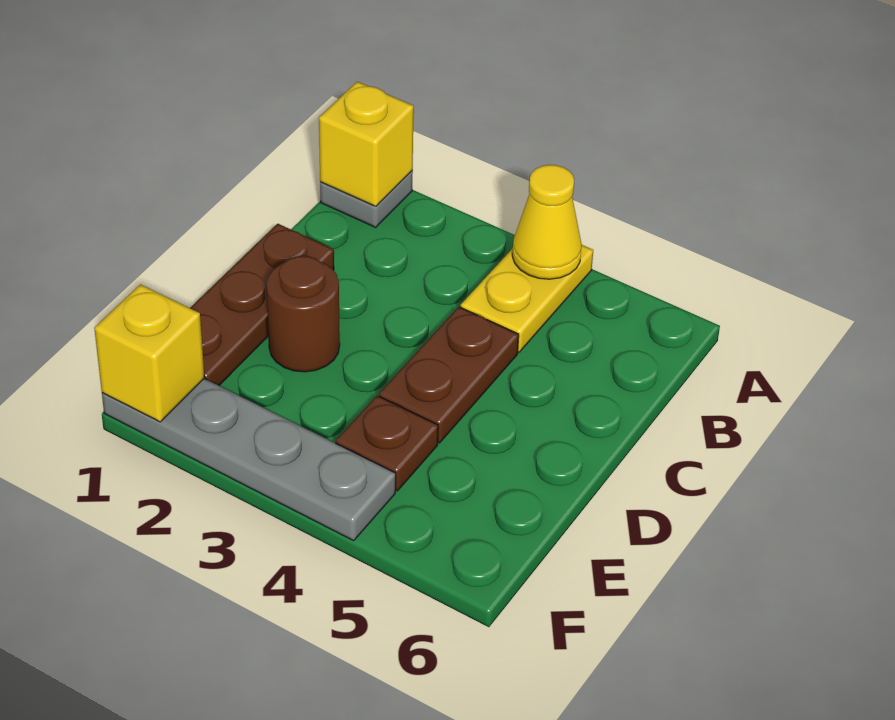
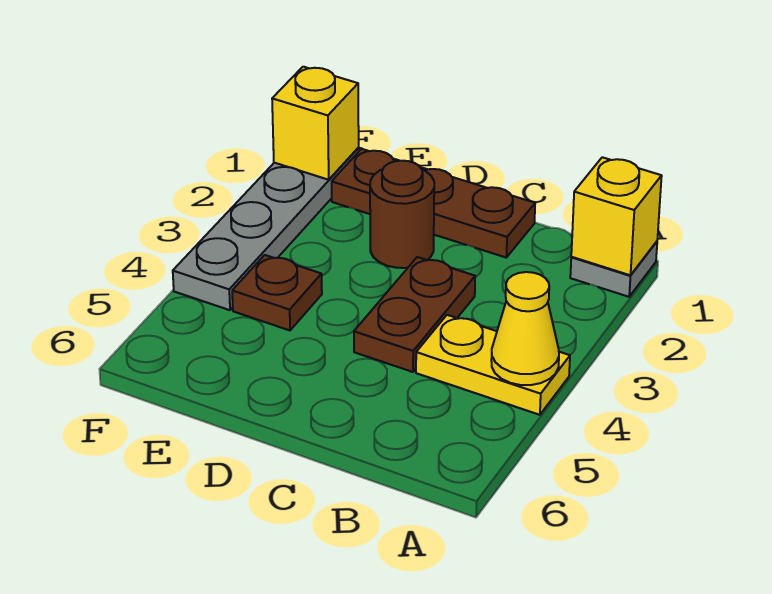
brown 1x2 plate [379,307,519,443] -> brown 1x2 plate turned to [354,257,475,372]

